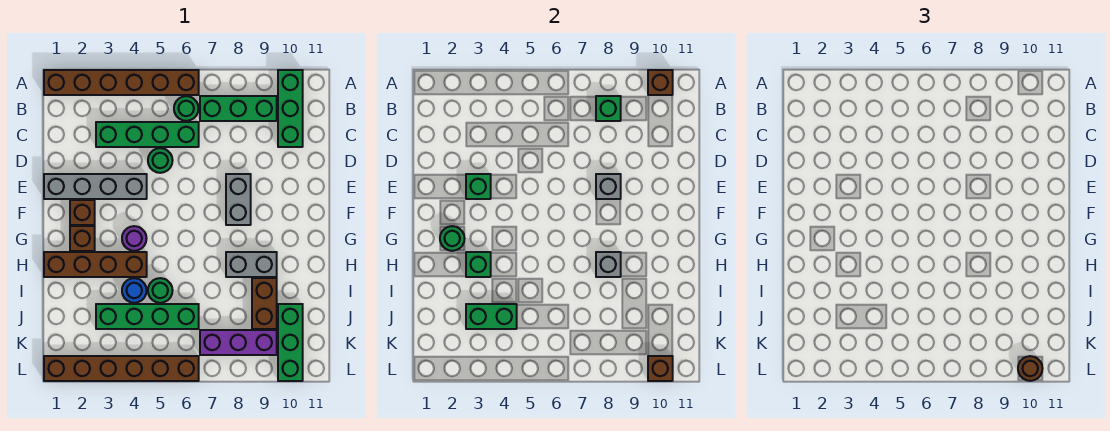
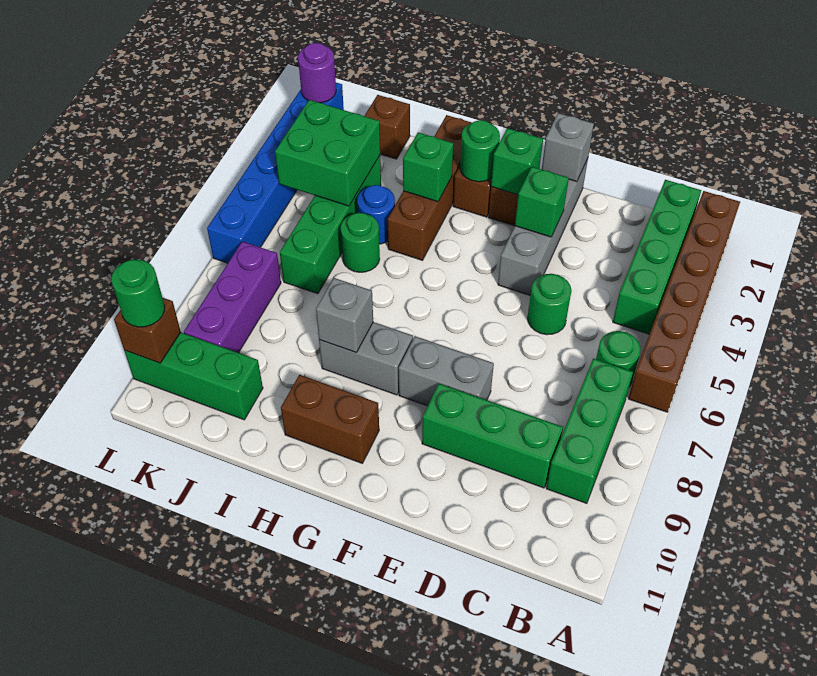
green 1x3 brick [278,70,303,147] -> green 1x3 brick moved to [422,384,563,488]
brown 1x1 brick [648,70,673,95] -> brown 1x1 brick moved to [365,95,410,159]
green 1x1 brick [596,96,621,121] -> green 1x1 brick moved to [491,128,543,195]
green 1x4 brick [96,122,199,147] -> green 1x4 brick moved to [613,180,701,334]
grey 1x1 brick [596,174,621,199] -> grey 1x1 brick moved to [542,113,594,182]
purple 1x1 round brick [122,226,147,251] -> purple 1x1 round brick moved to [298,43,336,103]
grey 1x2 brick [226,252,277,277] -> grey 1x2 brick turned to [319,322,413,395]
brown 1x2 brick [252,278,277,329] -> brown 1x2 brick moved to [281,375,379,463]
green 1x2 brick [466,304,517,329] -> green 2x2 brick [275,100,380,206]
brown 1x6 brick [44,356,199,381] -> blue 1x6 brick [207,83,344,263]
brown 1x1 round brick [1018,356,1043,381] -> green 1x1 round brick [111,260,165,327]

